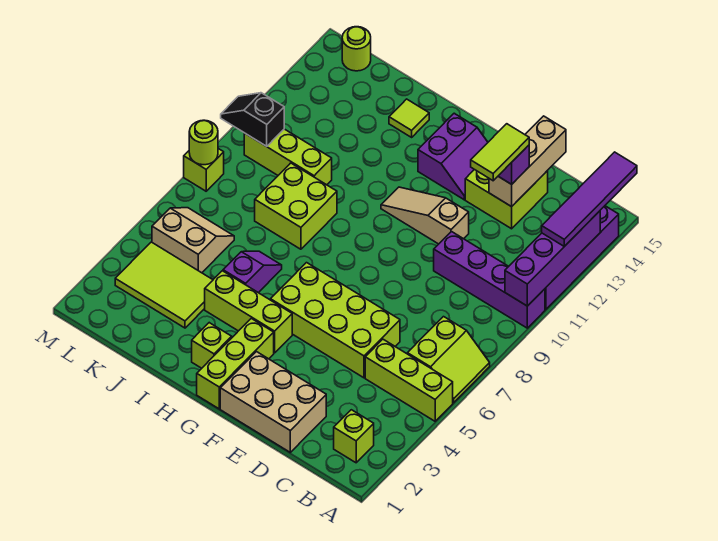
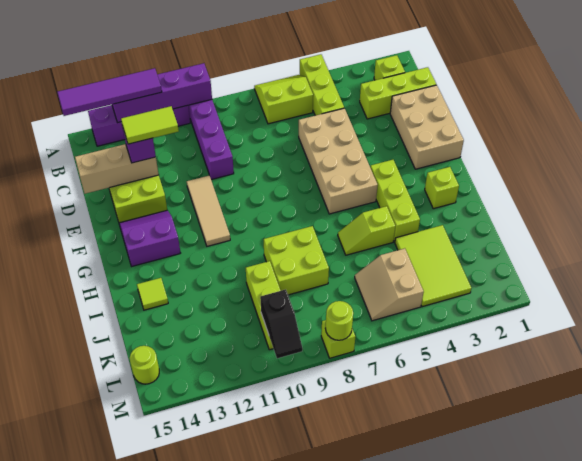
lime 2x4 brick [271,263,400,378] -> tan 2x4 brick [299,108,378,214]
tan 1x3 slope [381,187,469,244] -> tan 1x3 tile [187,175,230,246]
lime 1x3 brick [197,318,274,409] -> lime 1x3 brick moved to [360,67,436,119]
purple 1x2 slope [223,251,282,293] -> lime 1x2 slope [338,206,395,255]

